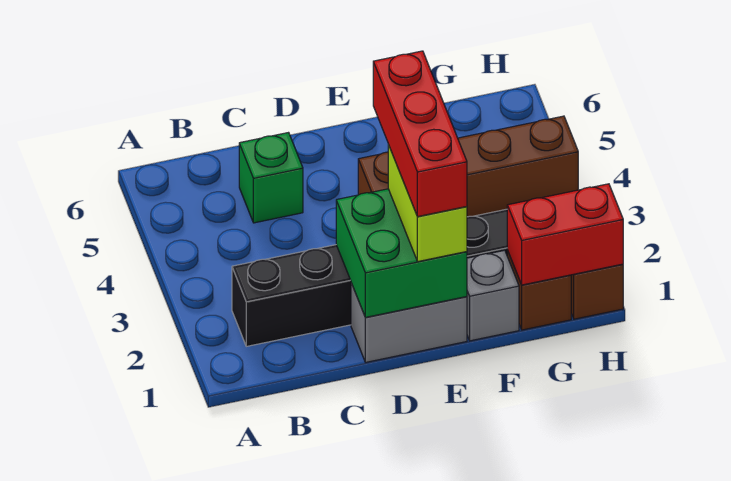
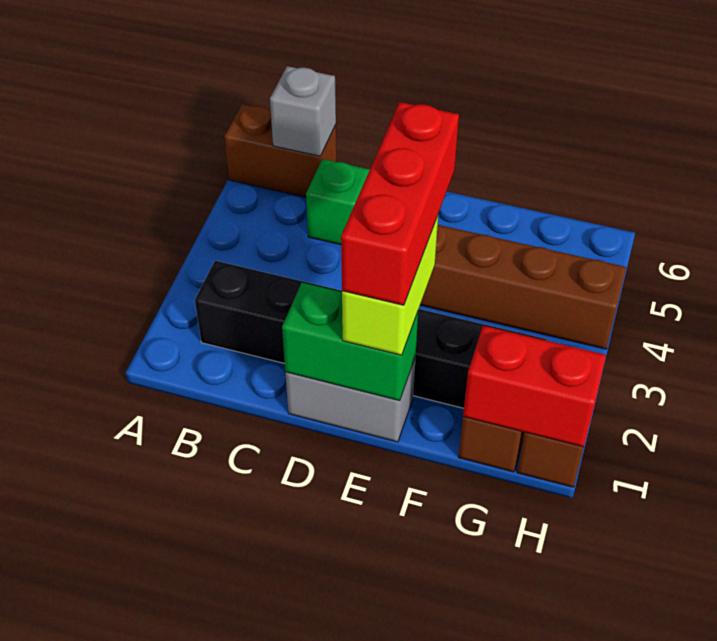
none -> brown 1x2 brick [224,104,337,197]
green 2x2 brick [336,189,467,317] -> green 1x2 brick [282,283,418,401]
grey 1x1 brick [467,250,519,341] -> grey 1x1 brick moved to [270,66,336,156]

